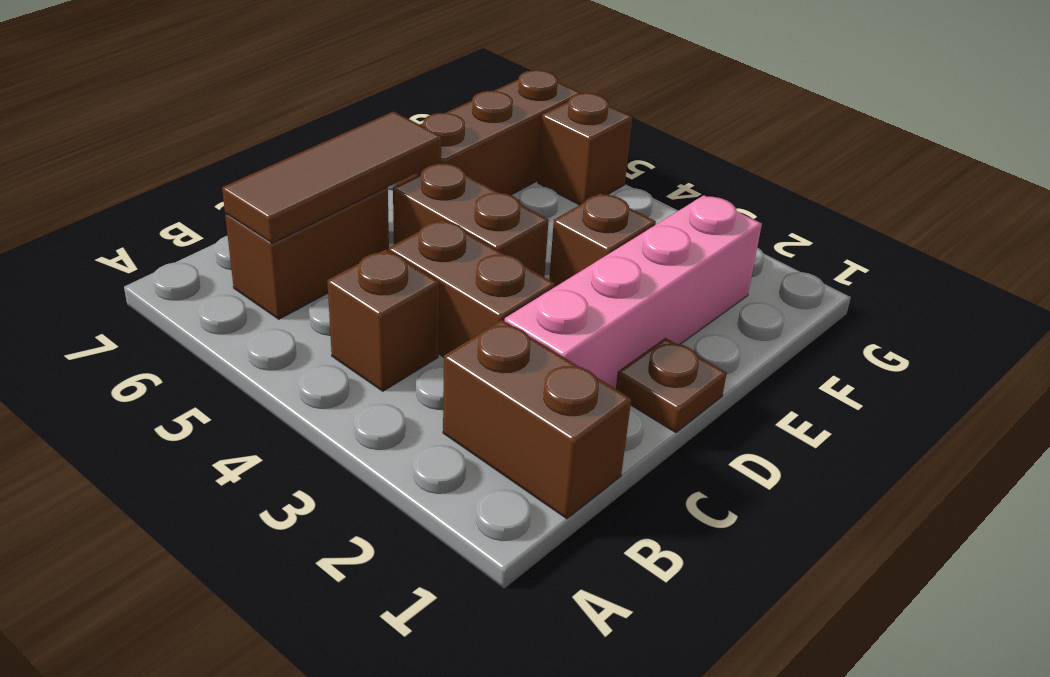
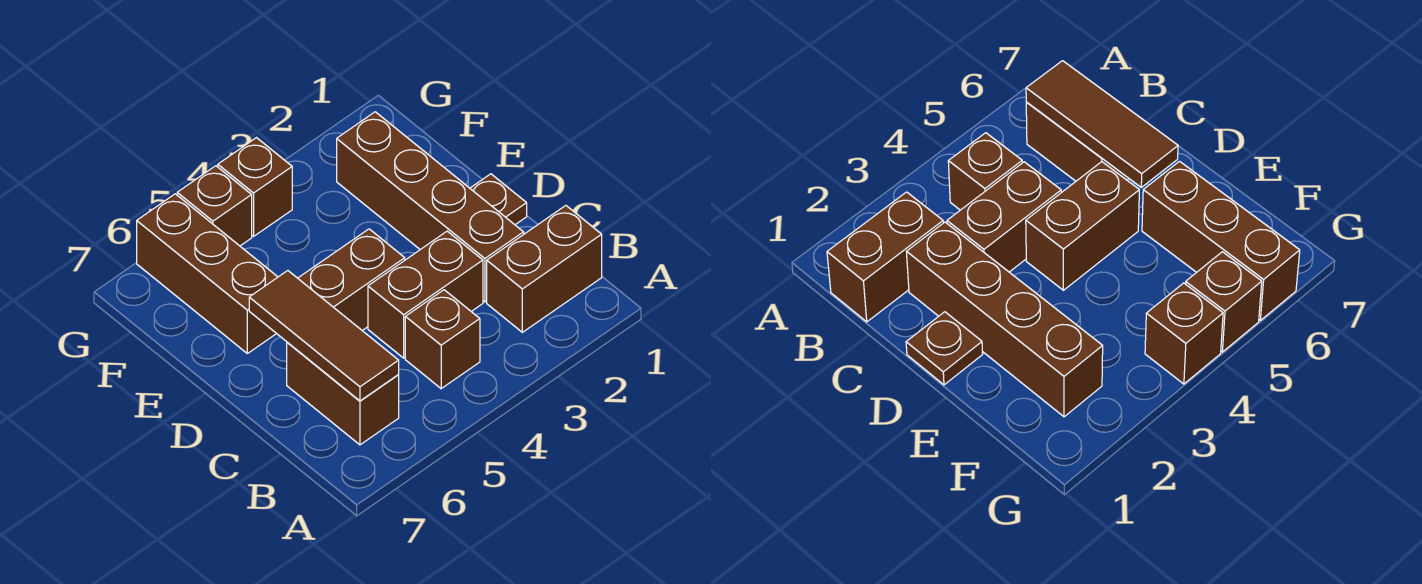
pink 1x4 brick [505,195,762,389] -> brown 1x4 brick [337,112,524,302]
brown 1x1 brick [549,193,656,287] -> brown 1x1 brick moved to [218,138,292,236]

